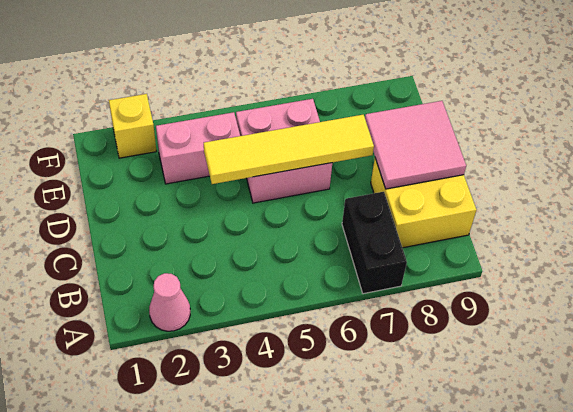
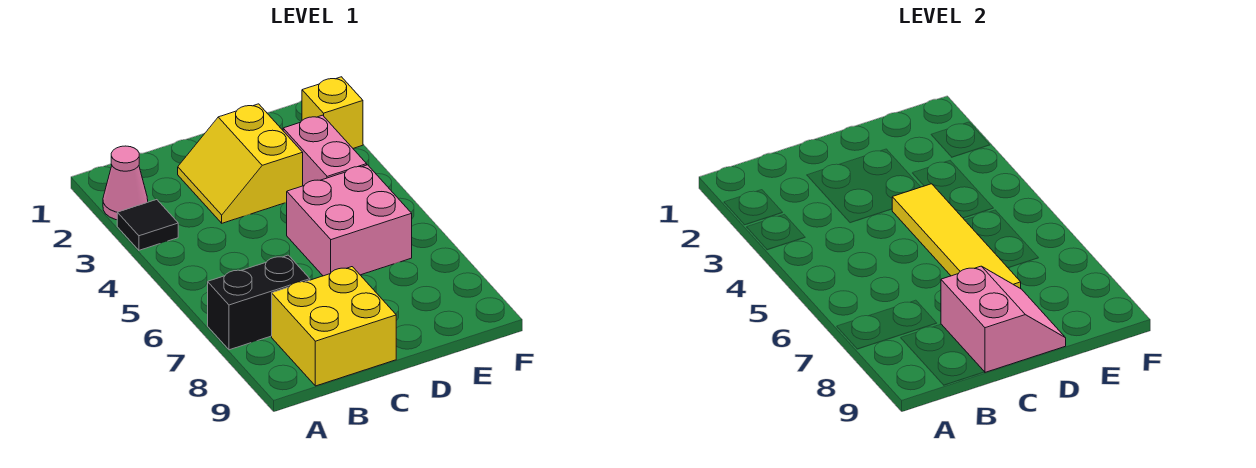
none -> black 1x1 tile [117,200,178,250]
none -> yellow 2x2 slope [178,104,303,223]
pink 2x2 tile [365,101,466,189] -> pink 2x2 slope [941,266,1066,372]

